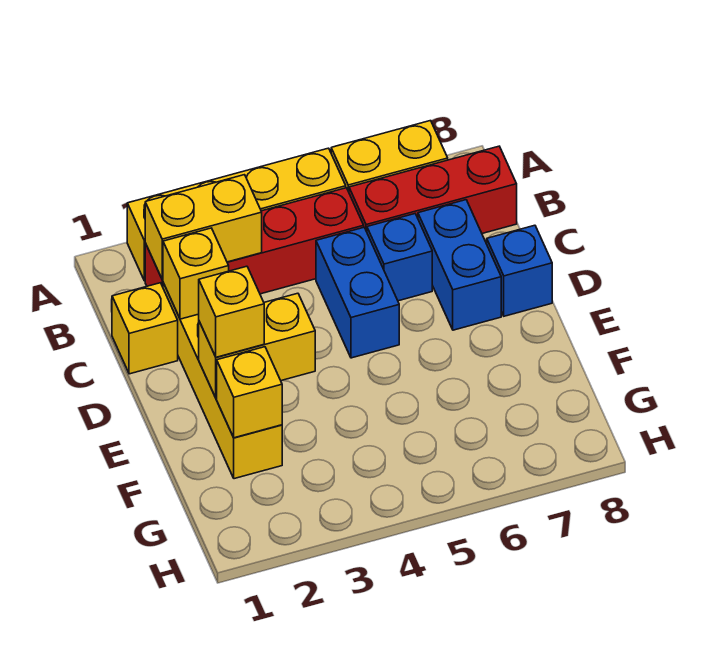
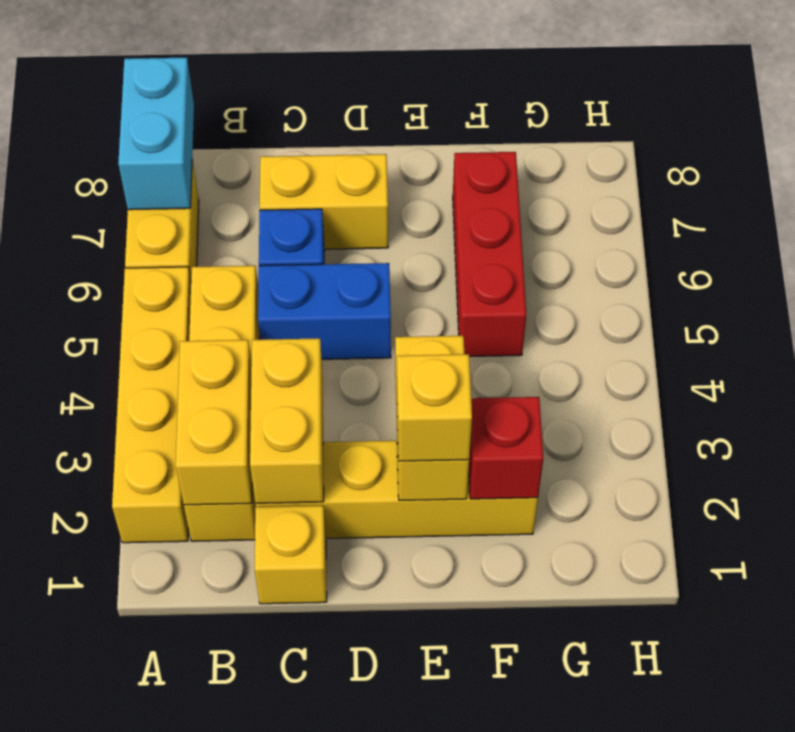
none -> cyan 1x2 brick [118,58,194,210]
red 1x4 brick [145,188,364,294] -> yellow 1x4 brick [184,266,260,541]
red 1x3 brick [349,146,517,233] -> red 1x3 brick moved to [453,152,526,356]
yellow 1x1 brick [163,228,229,319] -> yellow 1x2 brick [250,338,324,503]
blue 1x2 brick [418,200,501,330] -> yellow 1x2 brick [260,154,388,249]
blue 1x1 brick [487,225,552,316] -> none
yellow 1x1 brick [217,347,282,438] -> red 1x1 brick [469,397,543,499]

